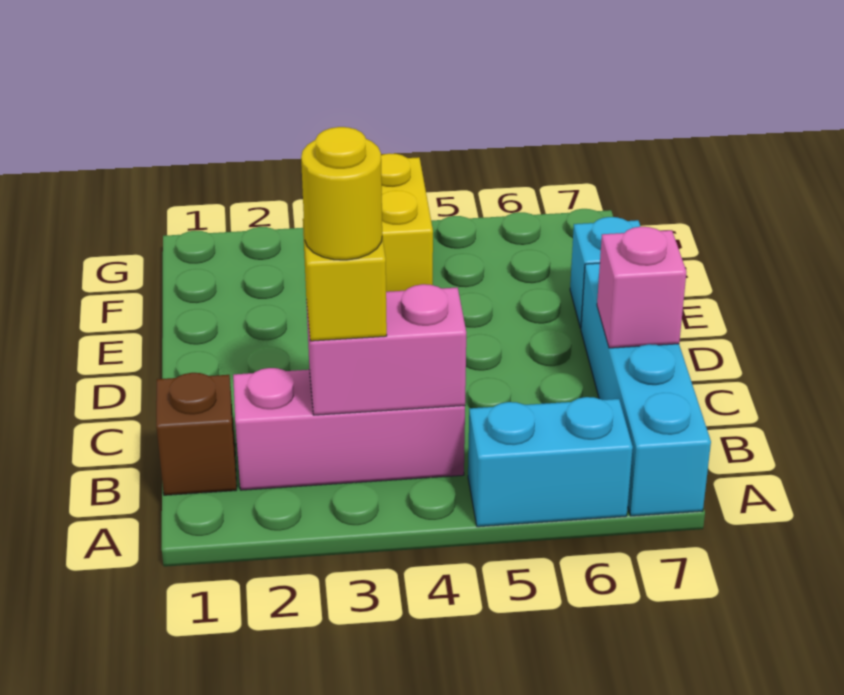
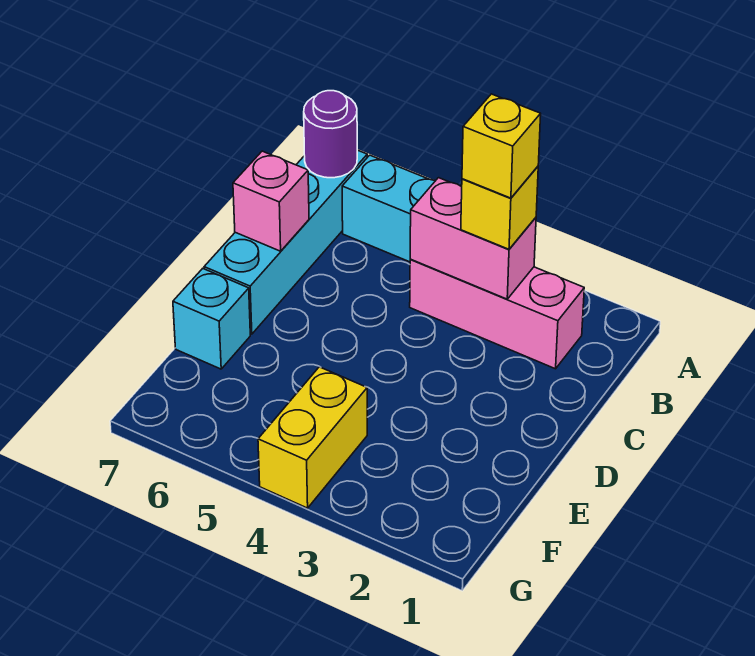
none -> purple 1x1 round brick [304,91,357,178]
brown 1x1 brick [156,373,237,495] -> none
yellow 1x1 round brick [301,127,382,260] -> yellow 1x1 brick [462,94,541,198]

